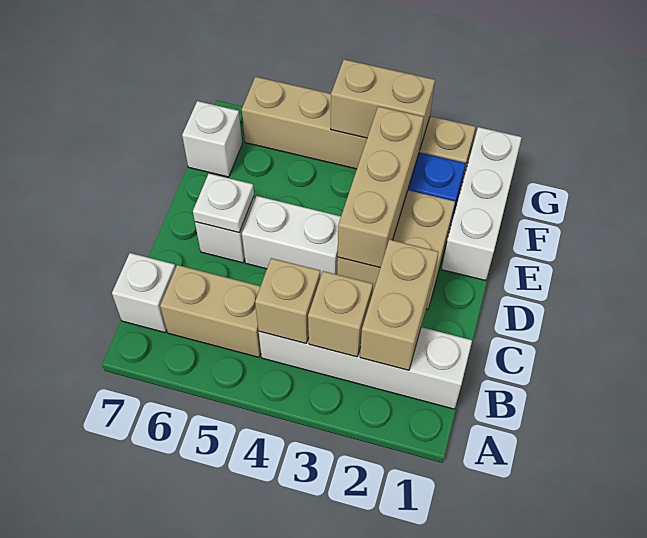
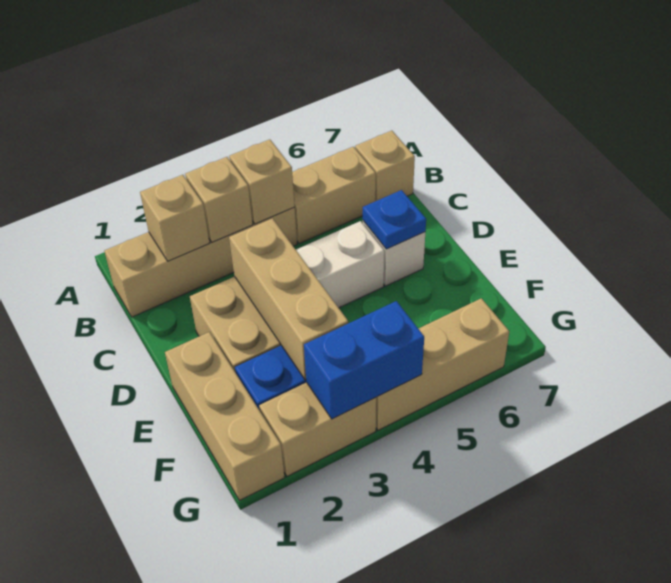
white 1x4 brick [259,327,472,409] -> tan 1x4 brick [105,208,297,317]
tan 1x2 brick [360,240,438,370] -> tan 1x1 brick [140,175,210,261]
white 1x1 brick [112,253,175,332] -> tan 1x1 brick [355,131,415,201]
white 1x1 plate [193,174,254,233] -> blue 1x1 plate [363,190,426,249]
white 1x3 brick [442,127,522,281] -> tan 1x3 brick [165,332,285,500]
white 1x1 brick [182,101,242,177] -> none
tan 1x2 brick [331,60,435,148] -> blue 1x2 brick [304,301,424,419]

